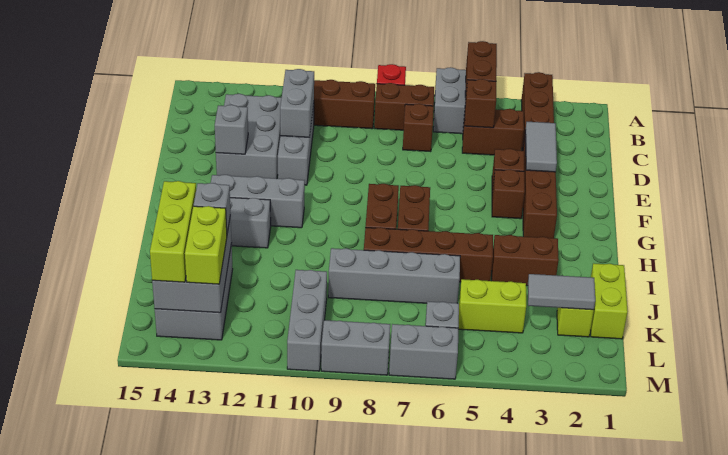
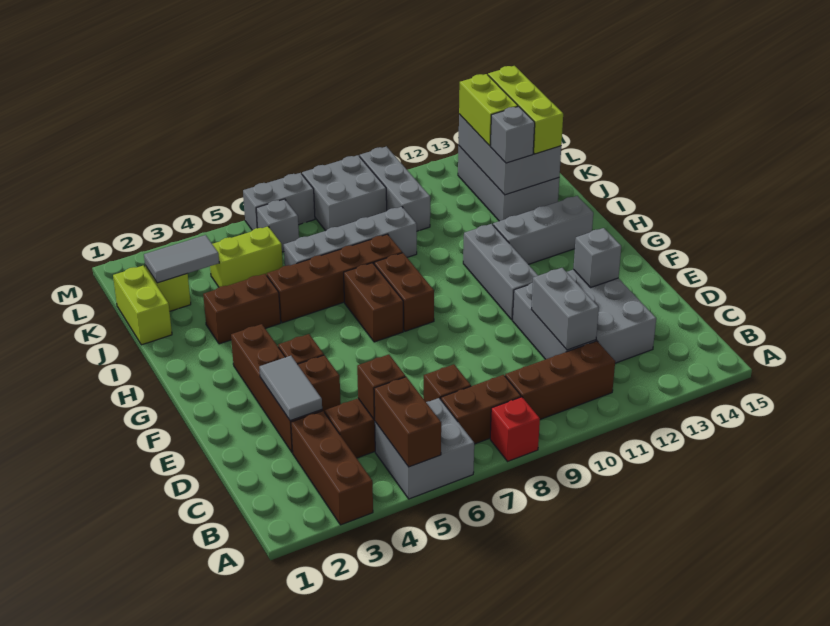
grey 1x3 brick [211,175,305,228] -> grey 1x3 brick turned to [463,224,538,320]
grey 1x2 brick [321,320,390,375] -> grey 2x2 brick [302,155,387,231]

